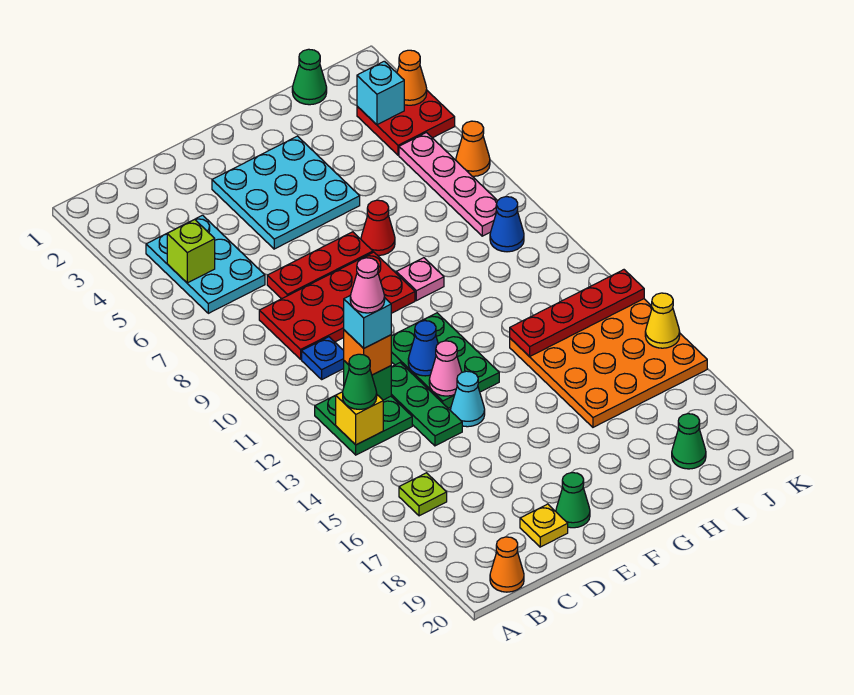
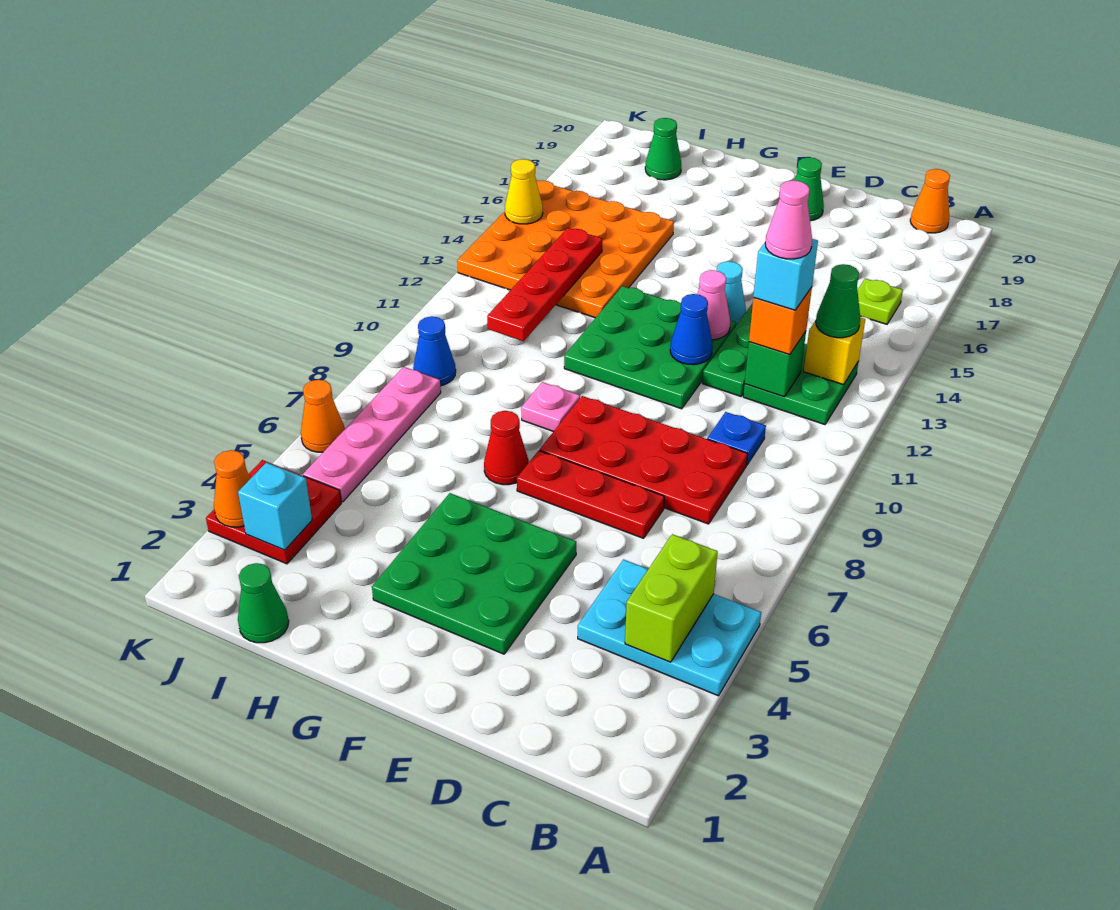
cyan 2x3 plate [146,215,265,313] -> cyan 2x3 plate turned to [578,560,761,696]
lime 1x1 brick [167,219,215,283] -> lime 1x2 brick [625,534,718,662]
yellow 1x1 plate [520,504,568,547] -> none
cyan 3x3 plate [212,136,360,249] -> green 3x3 plate [372,493,576,654]
green 2x3 plate [391,313,499,408] -> green 3x3 plate [564,286,736,409]
red 1x4 plate [510,270,644,357] -> red 1x4 plate turned to [487,228,602,341]

